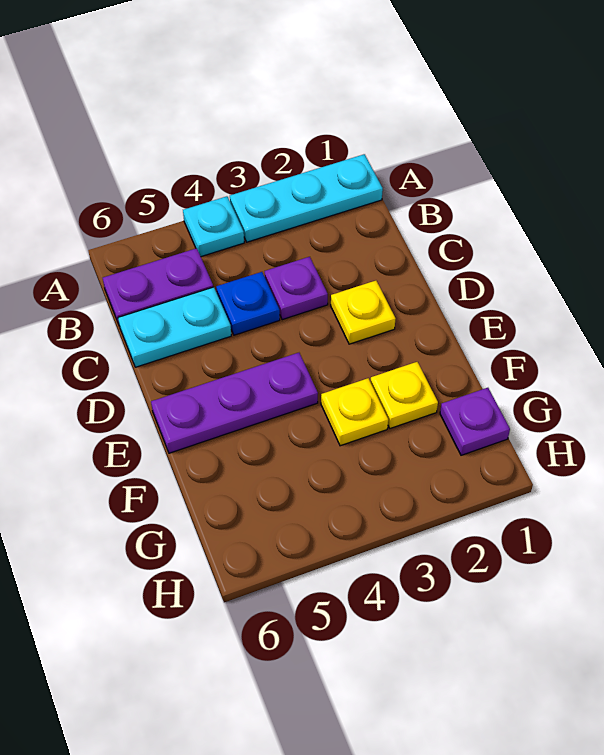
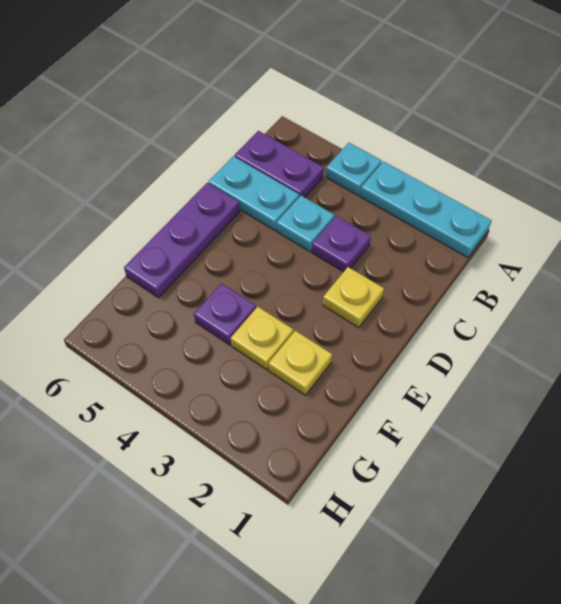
blue 1x1 plate [216,272,280,335] -> cyan 1x1 plate [277,196,334,251]
purple 1x3 plate [151,353,318,453] -> purple 1x3 plate turned to [124,183,240,298]
purple 1x1 plate [440,388,510,455] -> purple 1x1 plate moved to [194,283,256,345]

